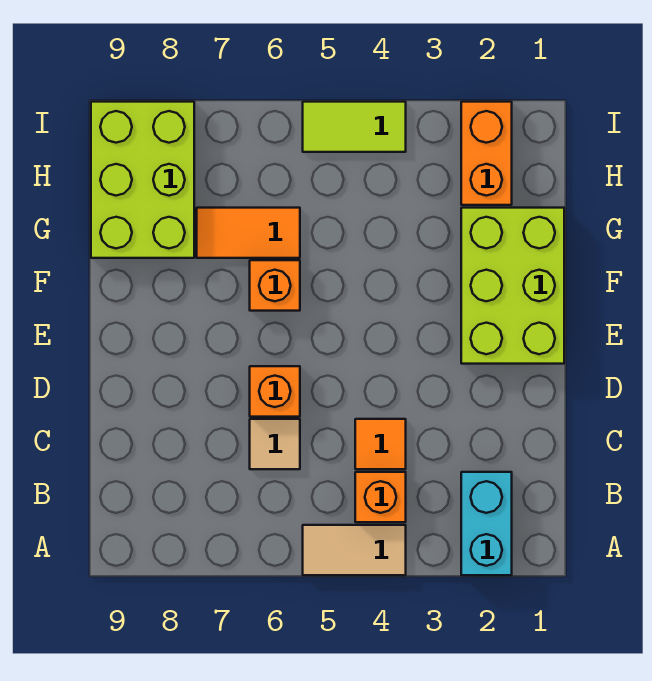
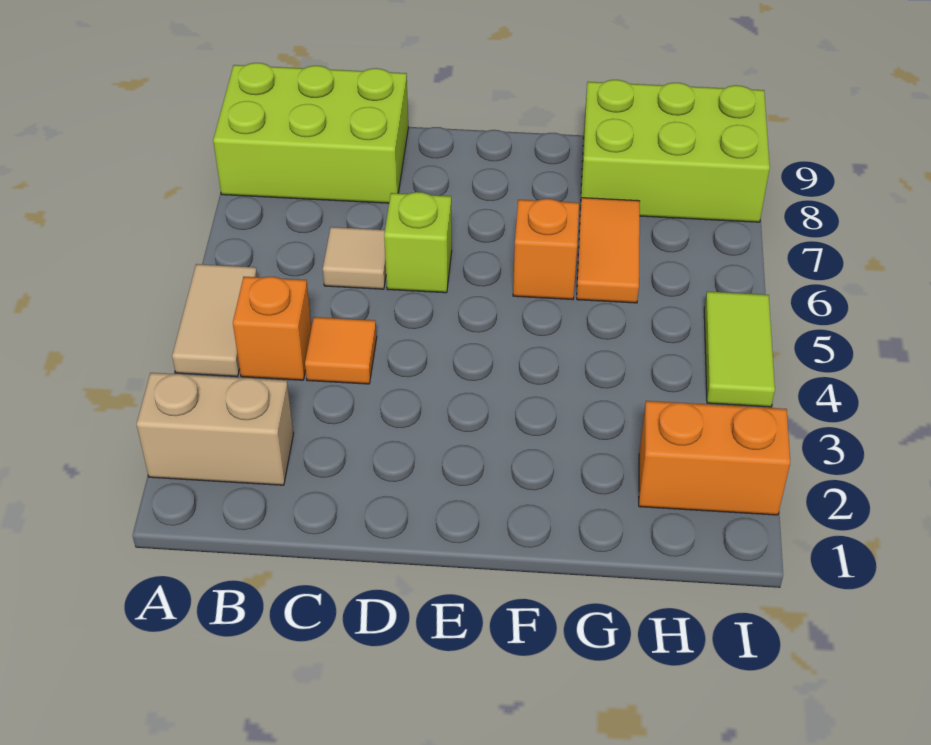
cyan 1x2 brick [461,472,512,575] -> tan 1x2 brick [136,373,293,485]
orange 1x1 brick [250,366,300,417] -> lime 1x1 brick [384,192,452,293]
lime 2x3 brick [461,208,564,364] -> lime 2x3 brick moved to [213,63,408,203]

